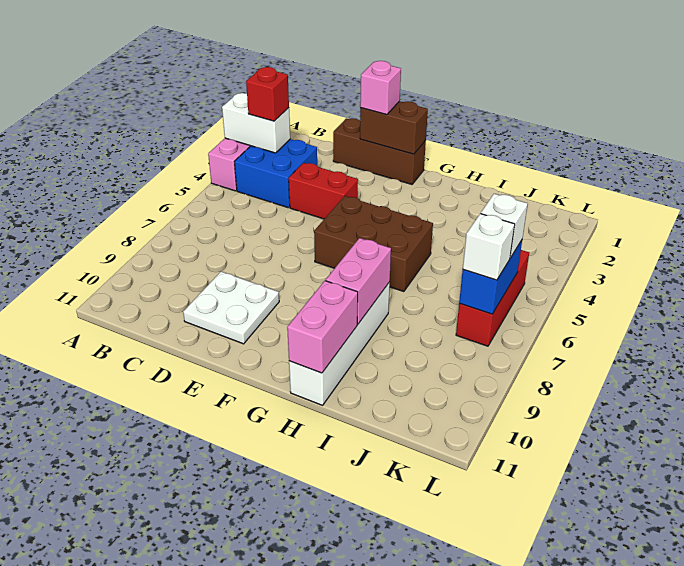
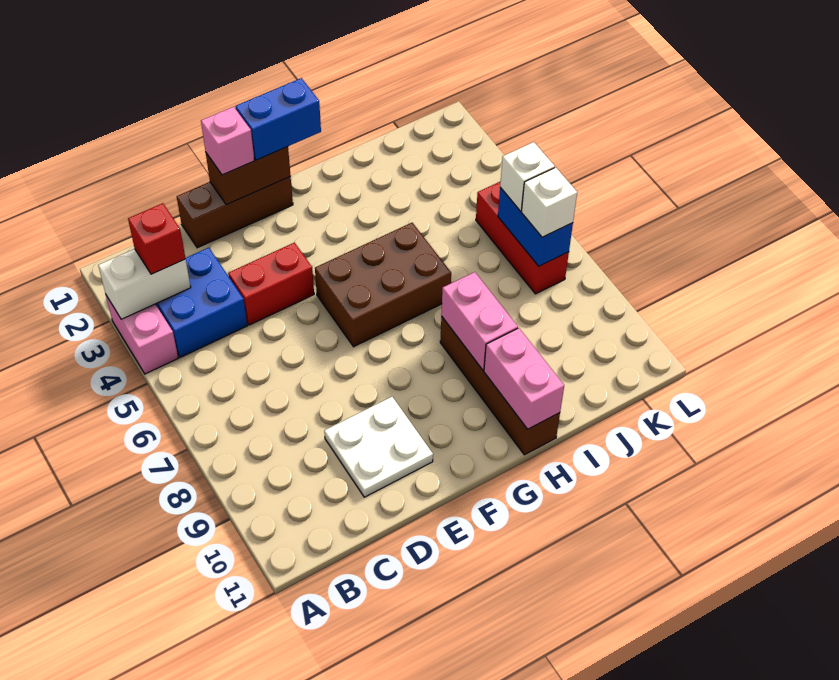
none -> blue 1x2 brick [236,78,321,160]
white 1x4 brick [289,282,390,405] -> brown 1x4 brick [440,316,560,455]

